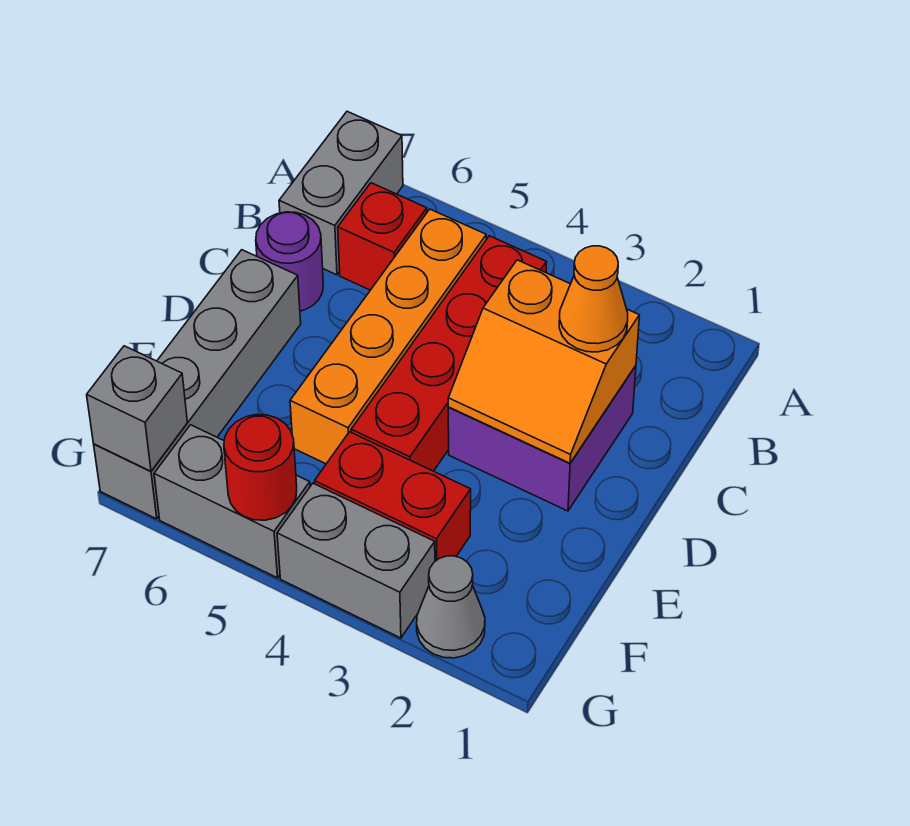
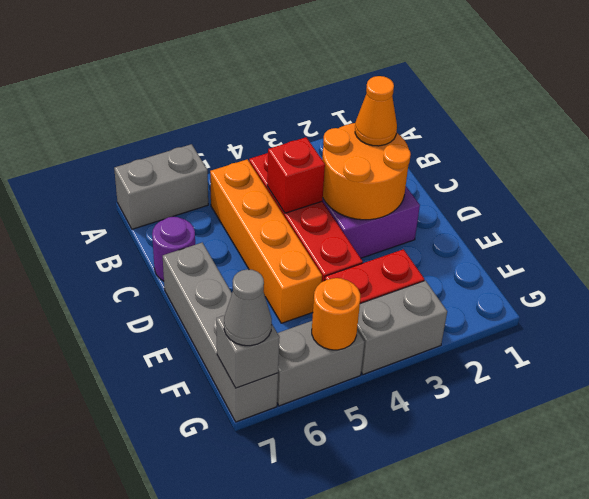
grey 1x2 brick [279,111,403,275] -> grey 1x2 brick turned to [114,144,208,229]
red 1x1 brick [338,183,427,290] -> red 1x1 brick moved to [267,137,325,213]
orange 2x2 slope [448,260,639,463] -> orange 2x2 round brick [322,123,411,220]
grey 1x1 cone [417,556,485,658] -> grey 1x1 cone moved to [224,269,272,346]
red 1x1 round brick [224,415,297,520] -> orange 1x1 round brick [312,278,360,350]

